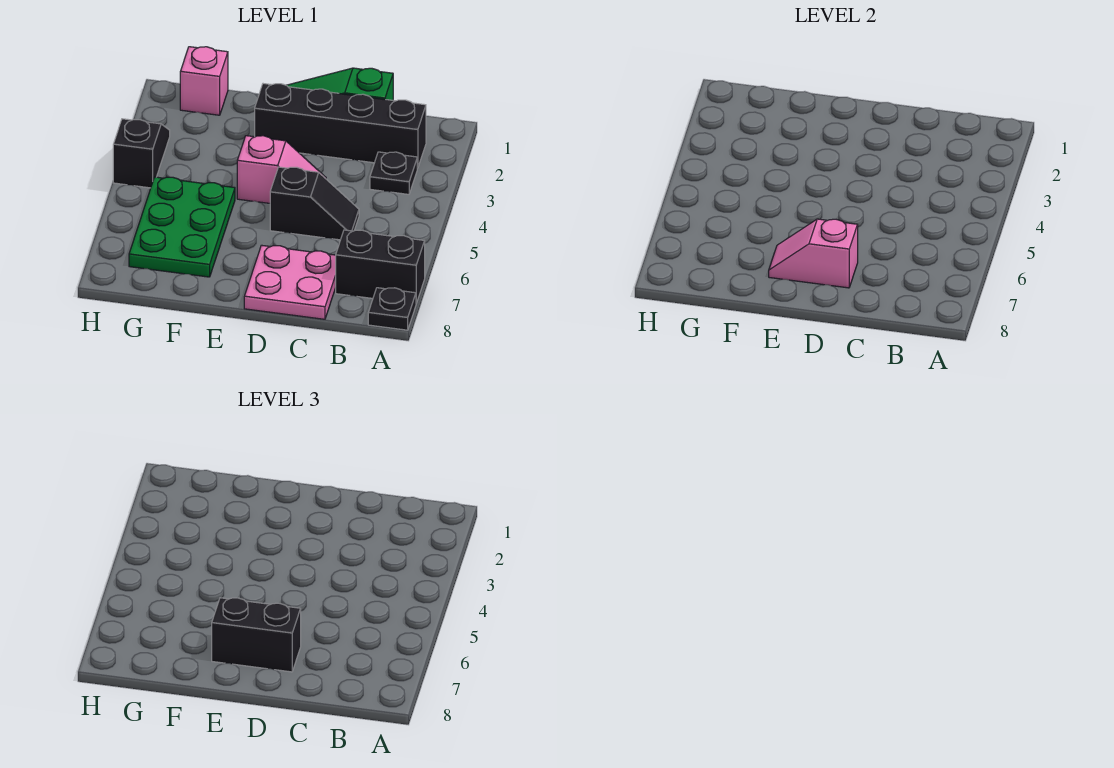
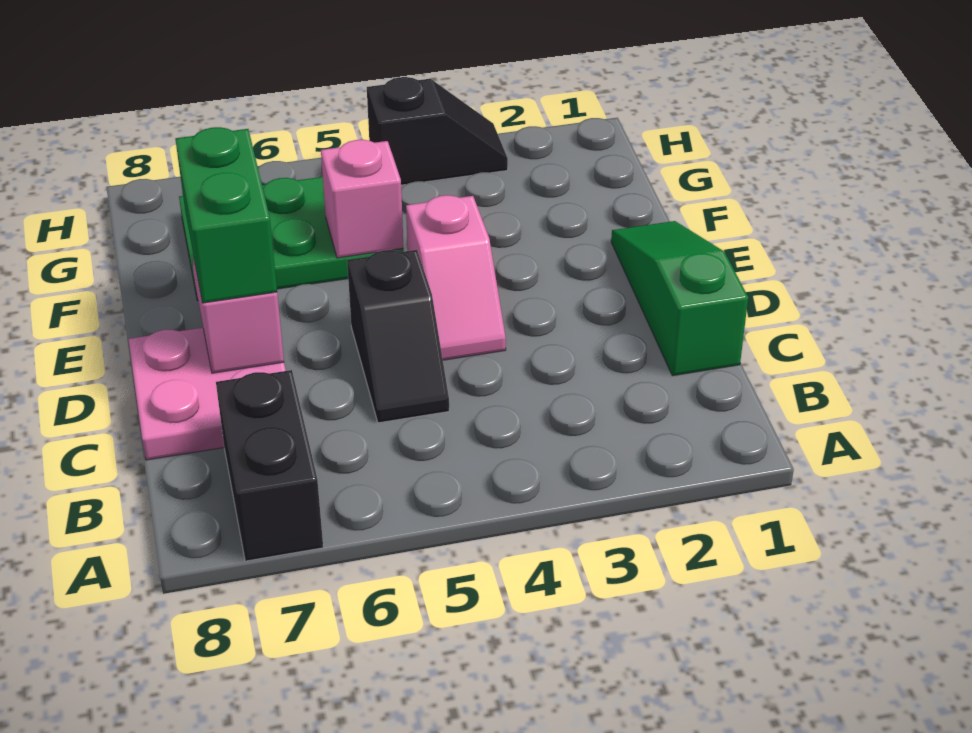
black 1x1 plate [368,288,416,330] -> none
black 1x4 brick [255,84,426,168] -> none
black 1x1 plate [370,152,417,194] -> none
black 1x2 brick [212,598,301,672] -> green 1x2 brick [175,127,277,303]
pink 1x1 brick [180,47,228,115] -> pink 1x1 brick moved to [321,140,404,258]

